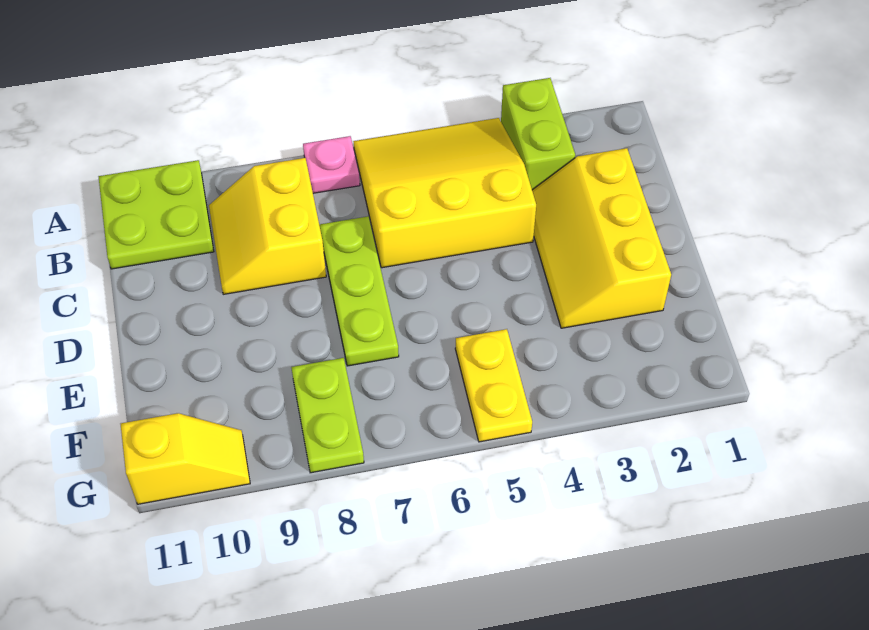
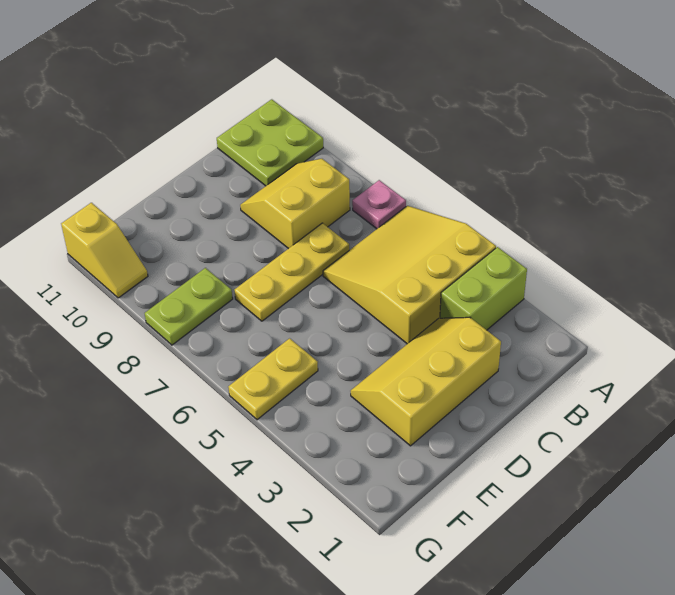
yellow 3x3 slope [353,118,536,268] -> yellow 3x3 slope turned to [323,206,496,344]
lime 1x3 plate [319,216,399,366] -> yellow 1x3 plate [234,223,349,321]

